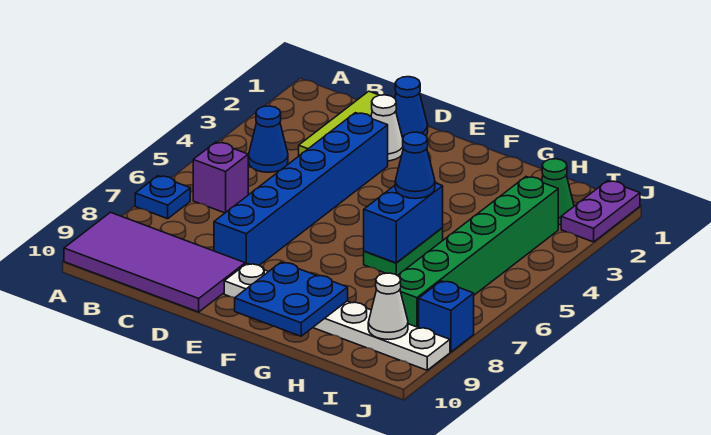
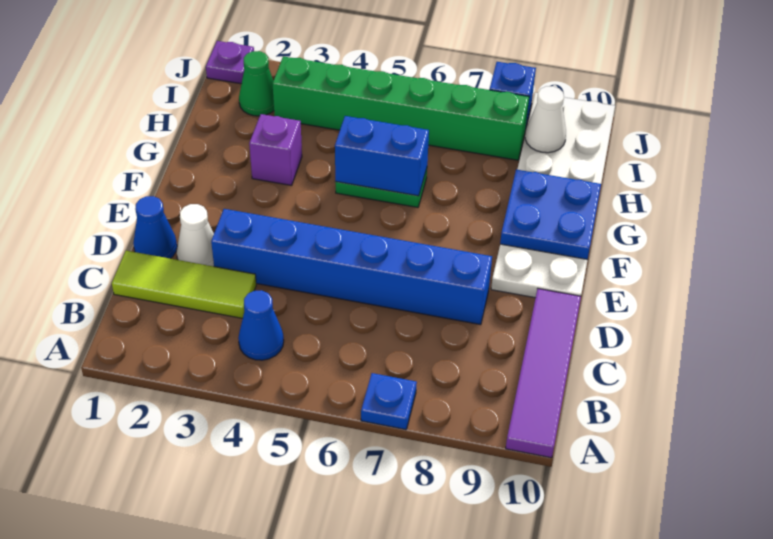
purple 2x4 tile [64,212,245,312] -> purple 1x4 tile [506,289,581,458]
purple 1x1 brick [193,142,248,213] -> purple 1x1 brick moved to [249,114,302,185]
white 1x6 plate [224,264,450,370] -> white 2x6 plate [491,93,615,298]
blue 1x1 cone [395,132,435,199] -> none
purple 1x2 plate [561,181,640,242] -> purple 1x1 plate [206,41,254,84]

